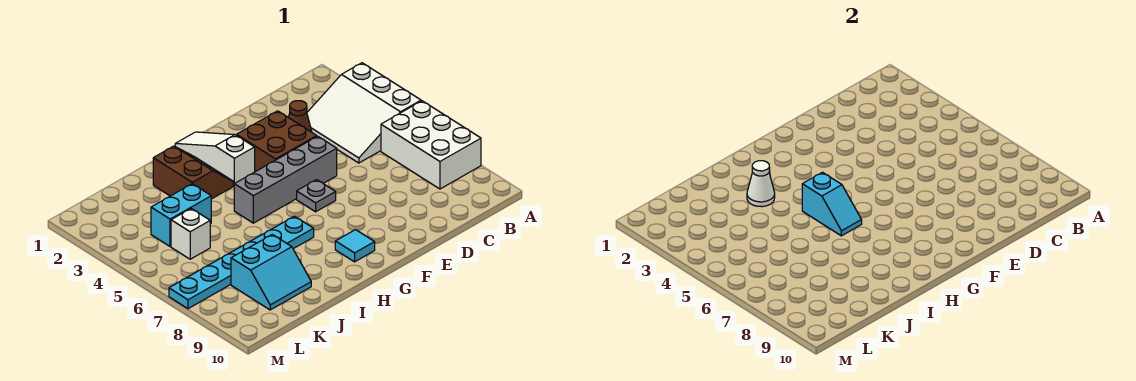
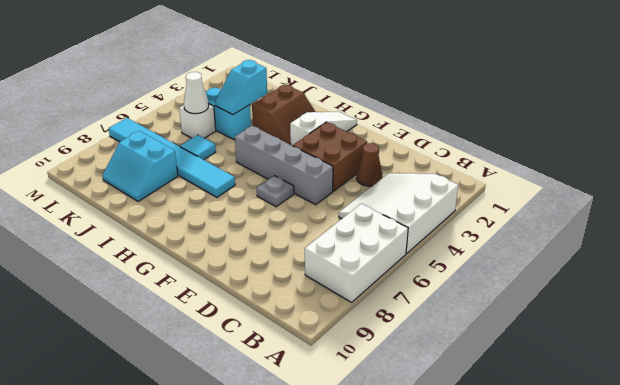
cyan 1x1 tile [335,230,375,262] -> cyan 1x1 tile moved to [180,135,216,160]
cyan 1x2 slope [802,172,862,236] -> cyan 1x2 slope moved to [215,60,267,115]
cyan 1x6 plate [169,216,314,309] -> cyan 1x6 tile [109,118,235,197]
white 1x1 cone [747,161,775,207] -> white 1x1 cone moved to [184,72,209,114]

